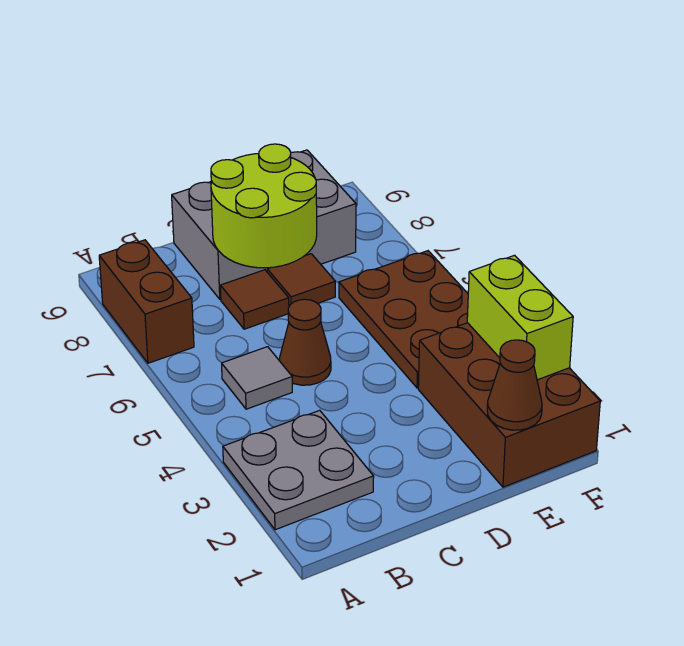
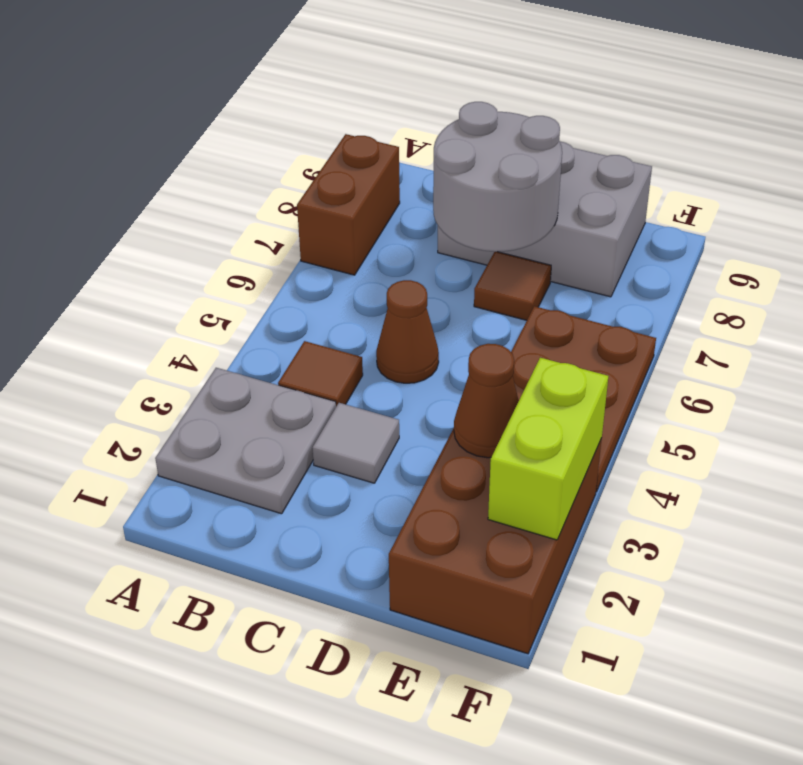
grey 1x1 tile [222,347,292,409] -> grey 1x1 tile moved to [312,403,399,483]
brown 1x1 tile [220,270,289,329] -> brown 1x1 tile moved to [278,341,363,406]
lime 2x2 round brick [211,144,317,268] -> grey 2x2 round brick [433,102,562,252]
brown 1x1 cone [487,340,542,430] -> brown 1x1 cone moved to [454,344,519,458]

